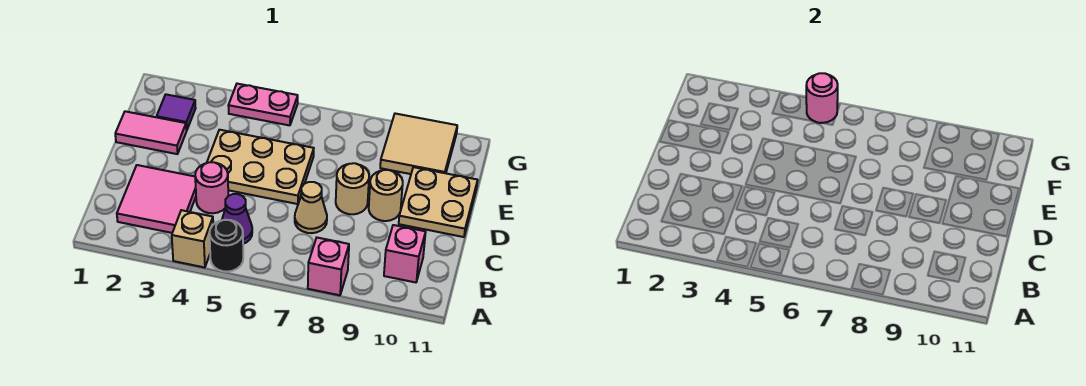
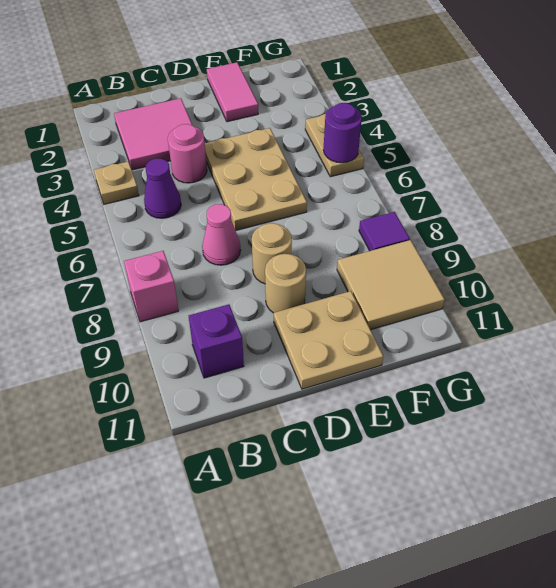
tan 1x1 brick [172,210,213,268] -> tan 1x1 plate [94,161,139,204]
black 1x1 round brick [210,220,243,272] -> none
pink 1x1 brick [384,225,426,282] -> purple 1x1 brick [189,304,244,378]
tan 1x1 cone [295,182,327,233] -> pink 1x1 cone [202,204,240,265]
purple 1x1 tile [157,94,196,131] -> purple 1x1 tile moved to [359,212,410,251]
pink 1x2 plate [228,84,298,125] -> tan 1x2 plate [305,114,364,177]
pink 1x1 round brick [806,73,838,123] -> purple 1x1 round brick [323,103,362,163]

